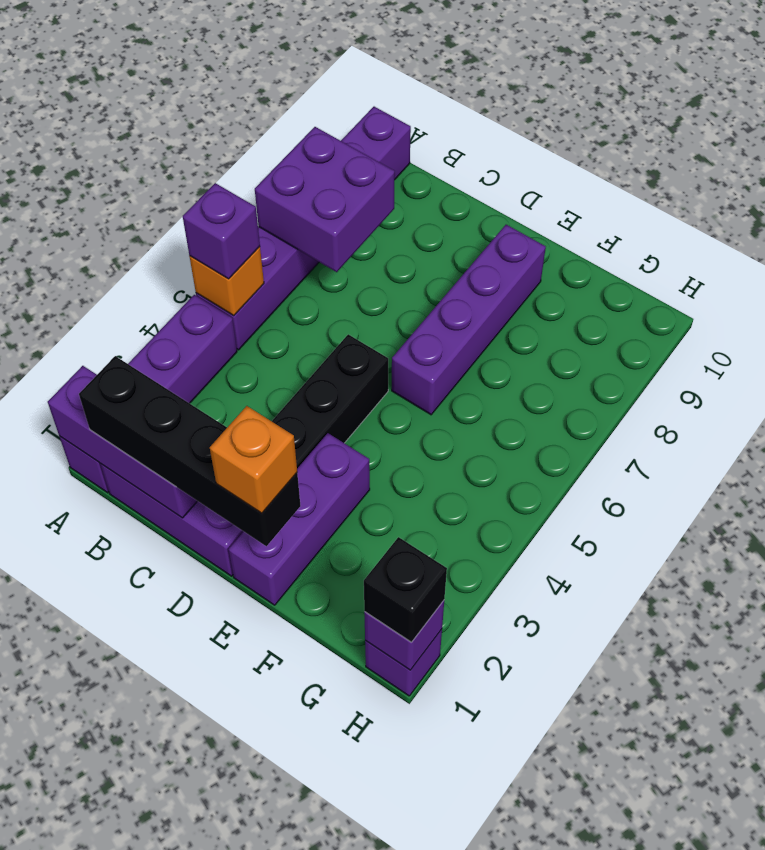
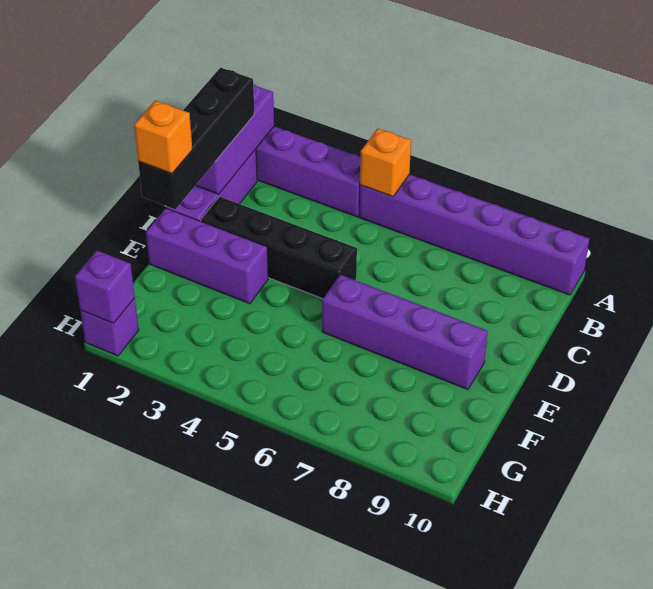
purple 1x1 brick [183,183,260,279] -> none
purple 2x2 brick [255,127,395,272] -> none
black 1x1 brick [364,537,447,642] -> none

